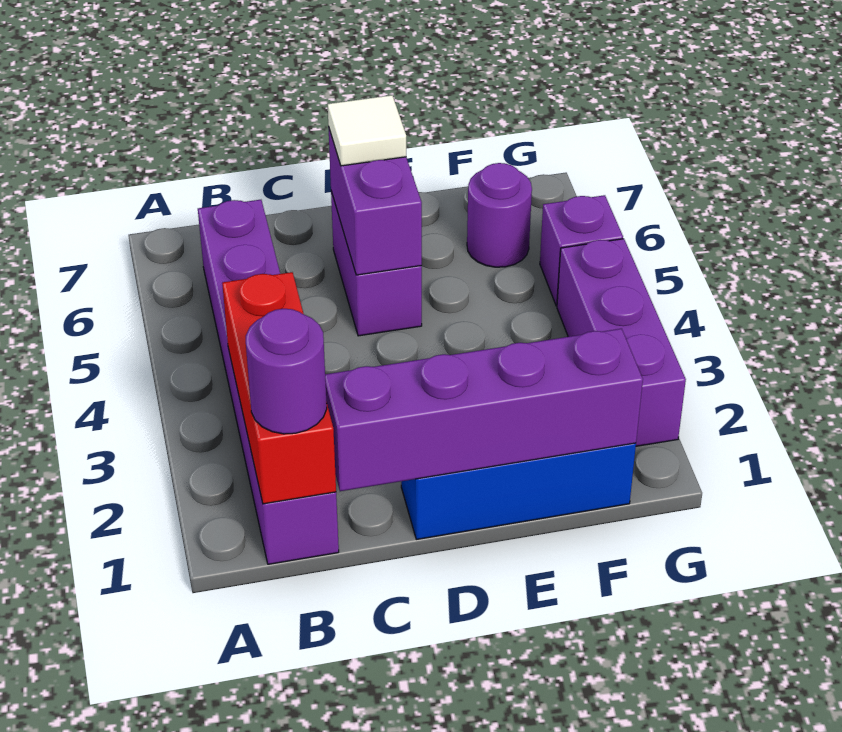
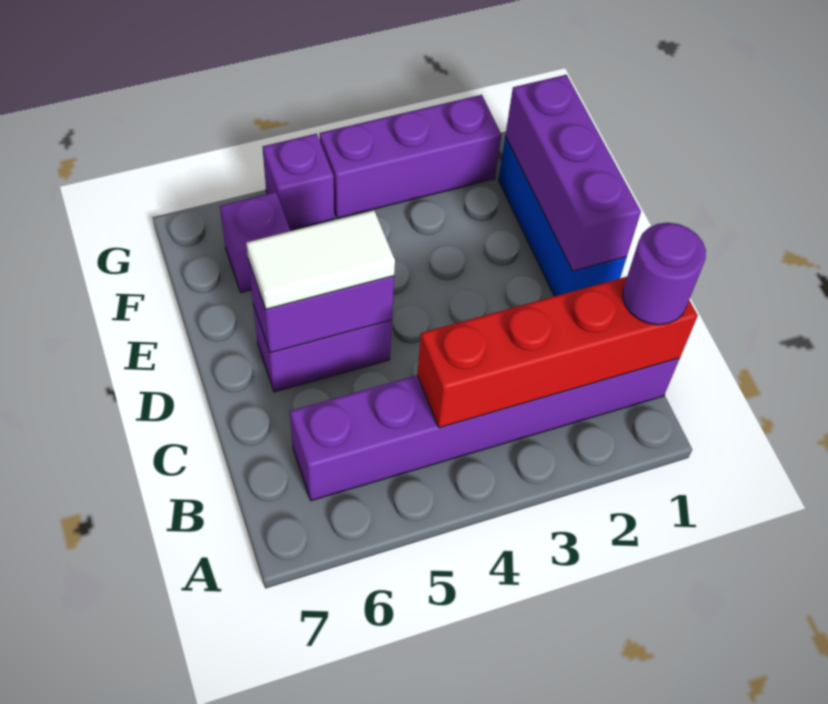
red 1x3 brick [222,272,336,504] -> red 1x4 brick [417,277,698,428]
purple 1x4 brick [325,329,643,491] -> purple 1x3 brick [505,75,641,271]
white 1x1 tile [328,95,406,166] -> white 1x2 tile [246,210,395,309]
purple 1x1 round brick [467,163,532,267] -> purple 1x1 brick [220,192,291,293]

